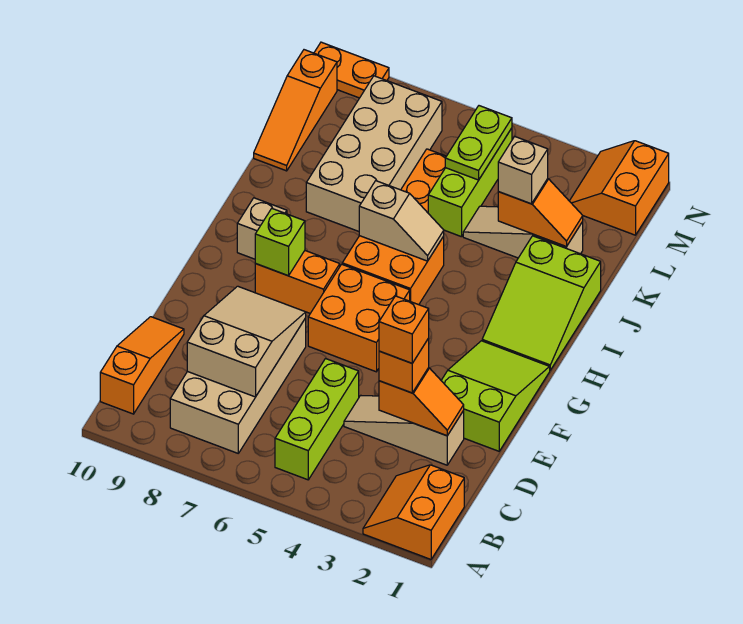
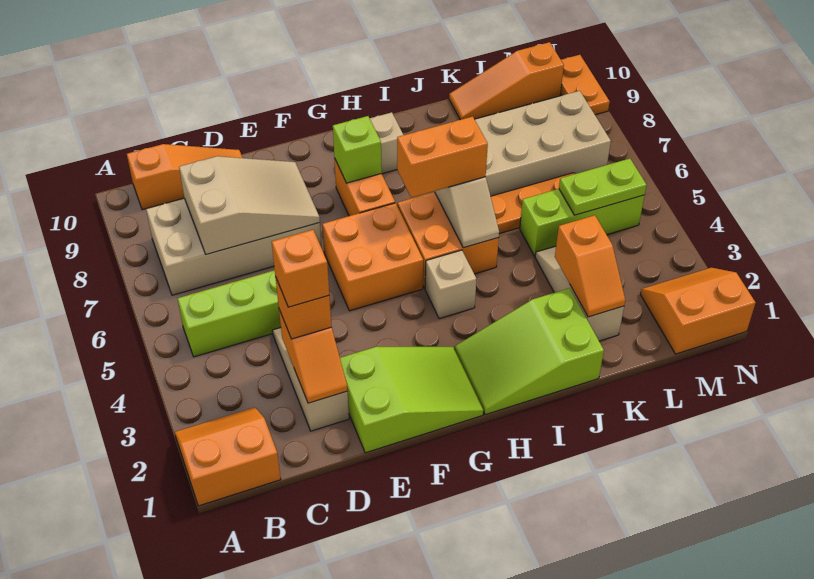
none -> orange 1x2 brick [397,116,488,198]
tan 1x1 brick [498,137,548,204] -> tan 1x1 brick moved to [425,250,476,319]

